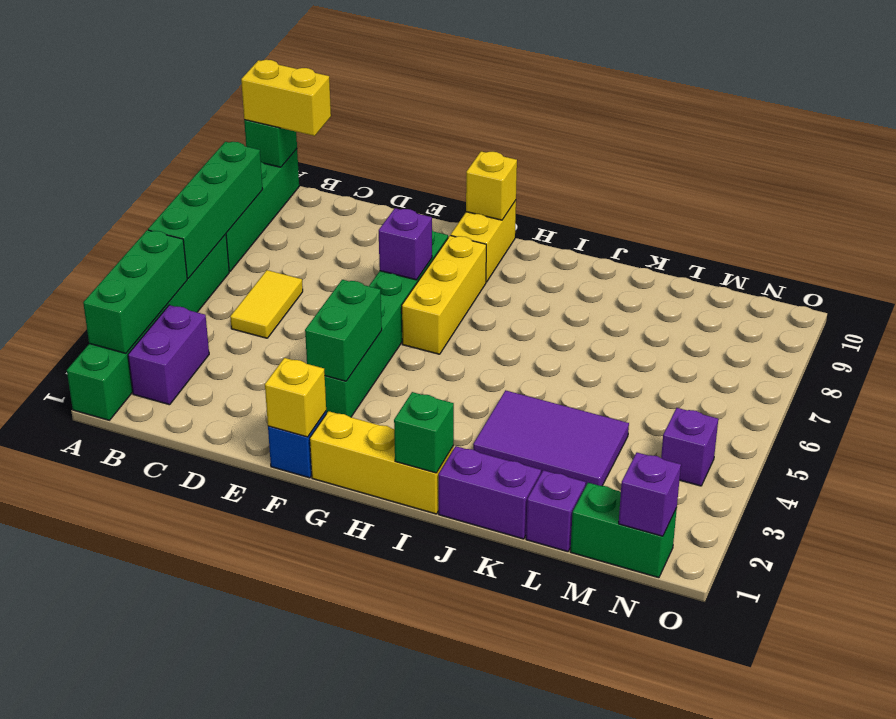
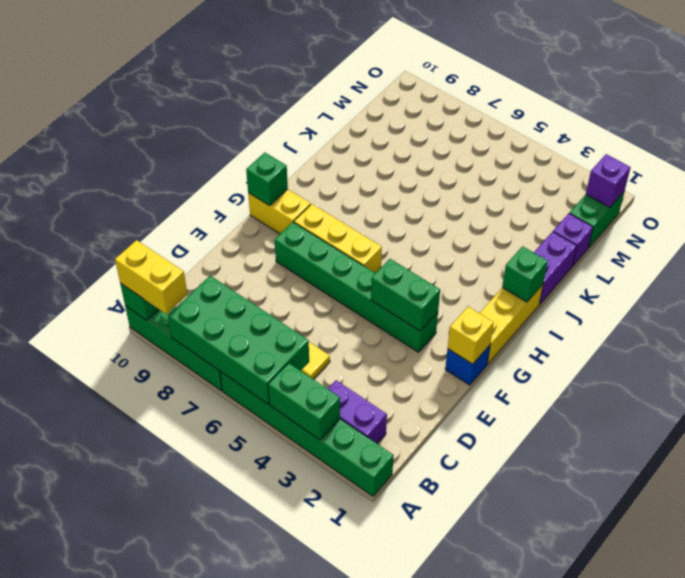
green 1x3 brick [83,230,187,353] -> green 1x2 brick [268,363,340,440]
green 1x4 brick [148,142,263,278] -> green 2x4 brick [168,276,309,404]
yellow 1x2 brick [241,60,331,136] -> yellow 1x2 brick turned to [115,240,187,314]
purple 1x1 brick [379,208,432,280] -> none
yellow 1x1 brick [466,151,517,220] -> green 1x1 brick [246,152,288,206]
purple 2x3 tile [473,390,629,487] -> none
purple 1x1 brick [661,408,718,486] -> none

